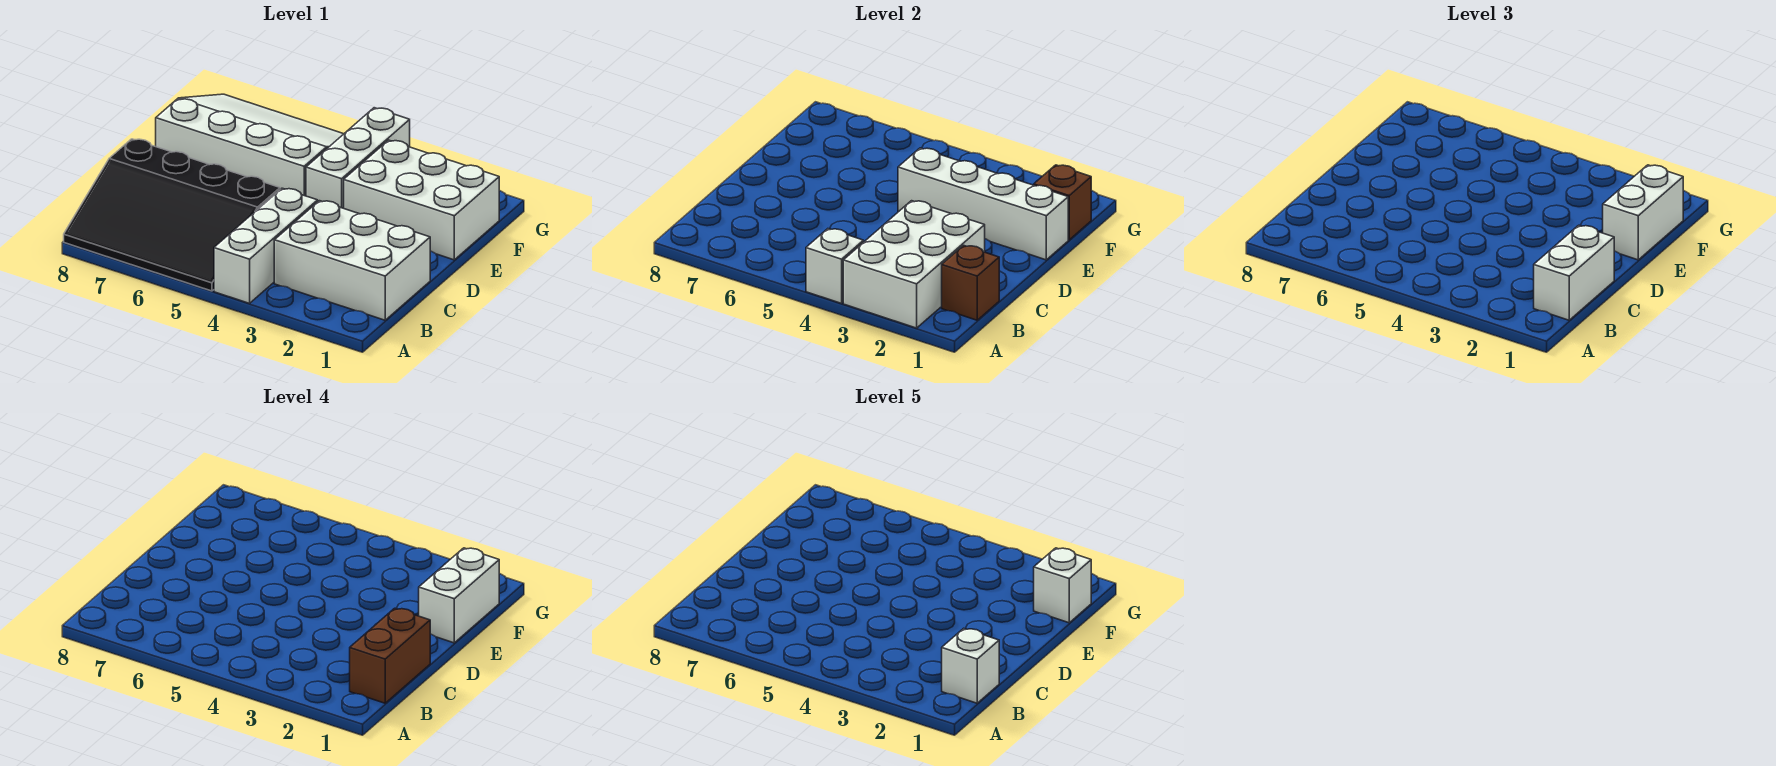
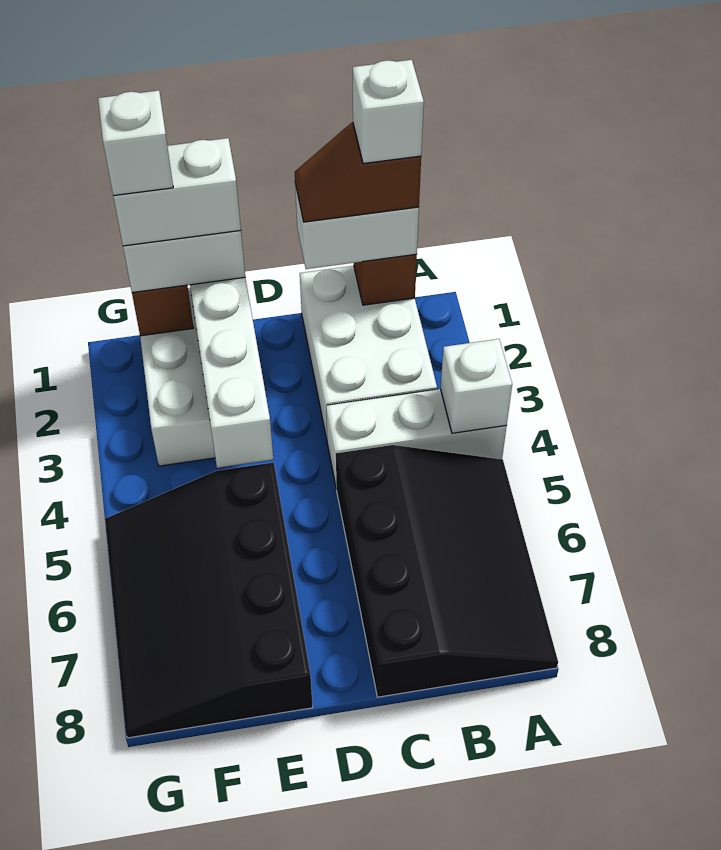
white 2x3 brick [843,201,985,328] -> none
brown 1x2 brick [350,608,430,703] -> brown 1x2 slope [295,122,421,222]
white 1x3 brick [306,108,410,208] -> none
white 3x4 slope [156,94,343,196] -> black 3x4 slope [105,462,313,738]

